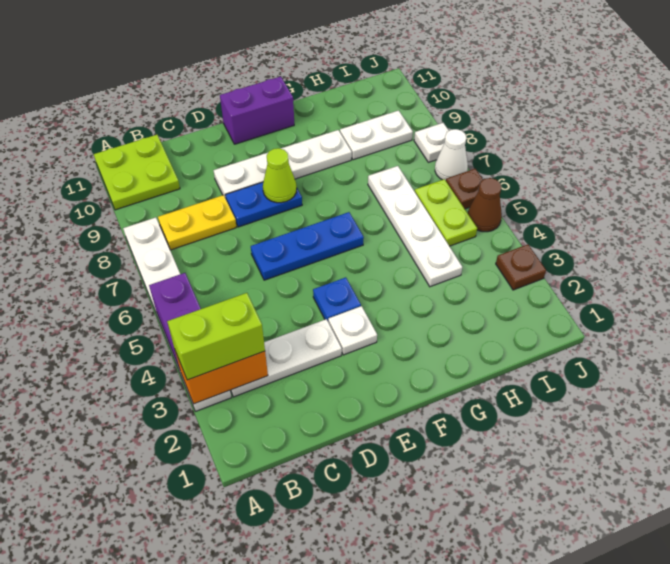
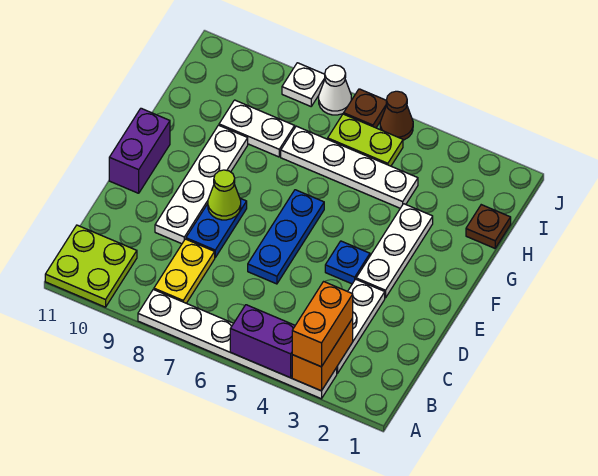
lime 1x2 brick [167,293,265,380] -> orange 1x2 brick [292,282,353,367]
white 1x1 plate [328,306,377,355] -> white 1x3 plate [356,204,433,298]
white 1x2 plate [340,110,413,160] -> white 1x2 plate turned to [219,100,295,157]
brown 1x1 plate [496,244,546,290] -> brown 1x1 plate moved to [466,205,511,248]

